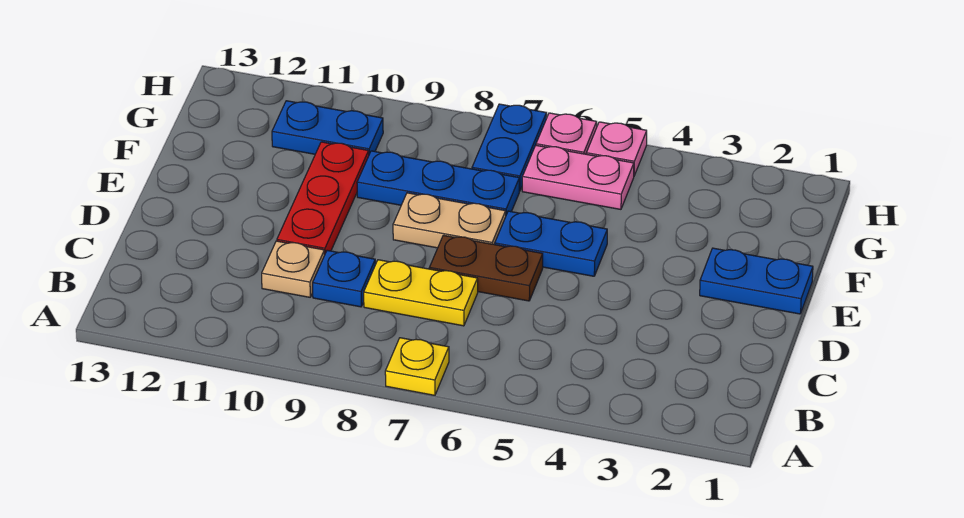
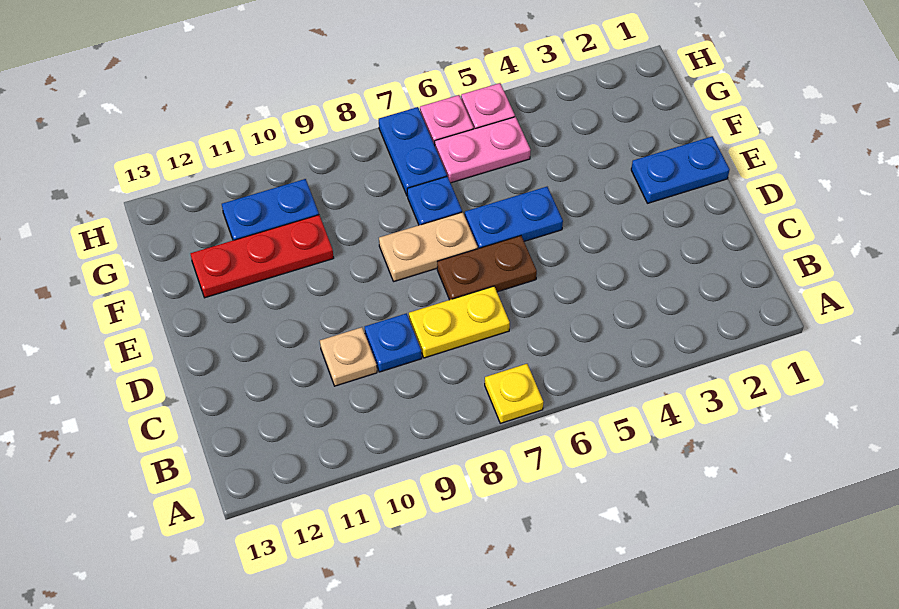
red 1x3 plate [277,142,369,255] -> red 1x3 plate turned to [190,215,334,298]
blue 1x3 plate [357,151,519,214] -> blue 1x1 plate [407,177,462,225]

